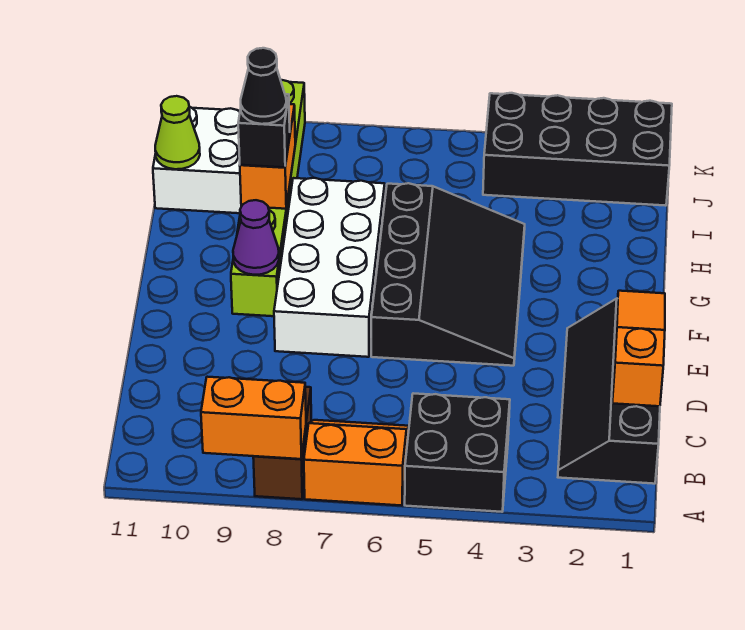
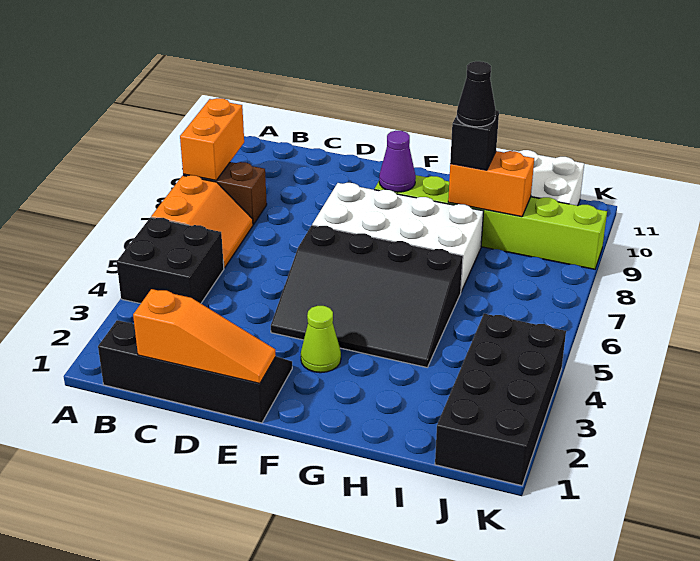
lime 1x1 cone [155,96,200,169] -> lime 1x1 cone moved to [301,306,341,373]

